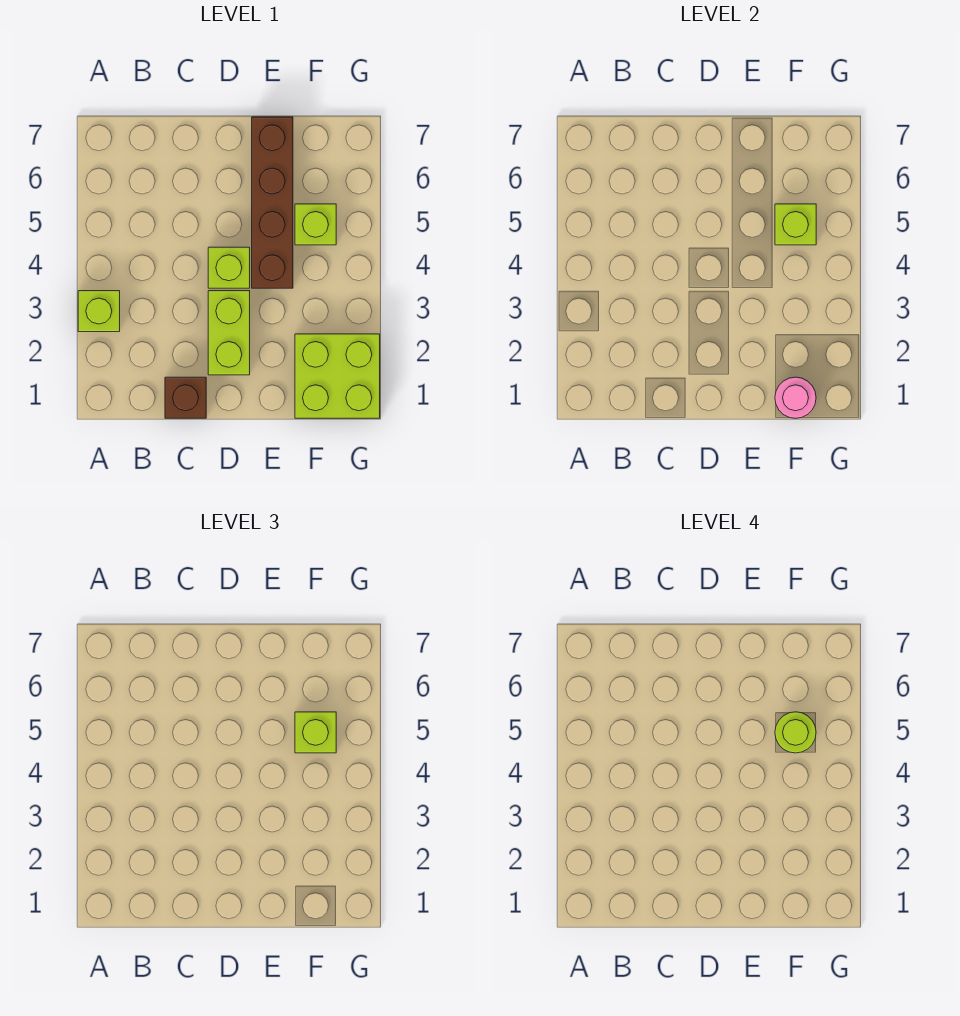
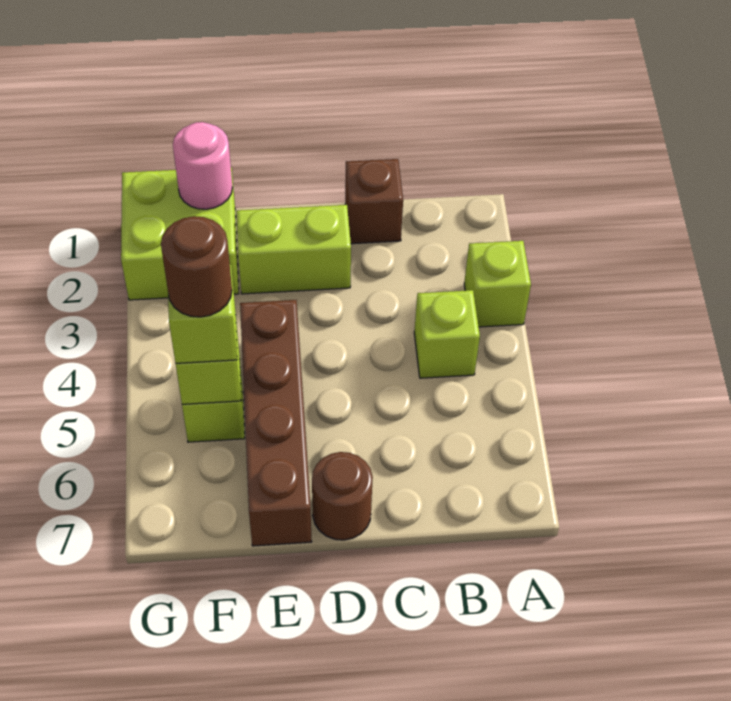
lime 1x2 brick [208,291,250,375] -> lime 1x2 brick turned to [236,205,351,294]
lime 1x1 brick [208,247,250,288] -> lime 1x1 brick moved to [414,290,480,378]
none -> brown 1x1 round brick [312,452,373,540]
lime 1x1 round brick [775,712,816,753] -> brown 1x1 round brick [161,216,232,317]

